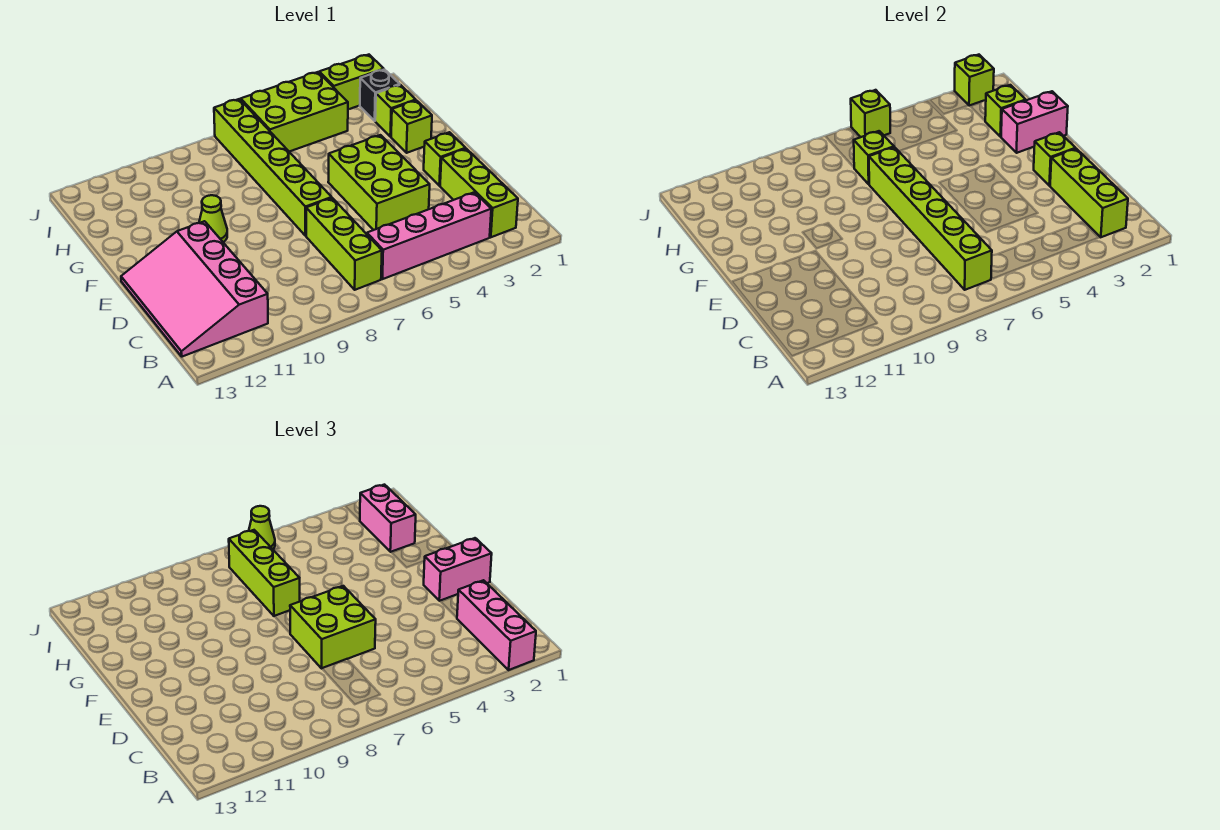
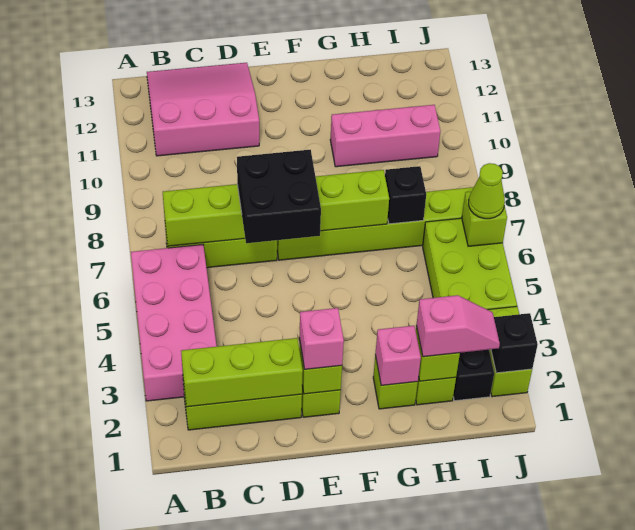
pink 1x3 brick [457,580,536,670] -> pink 1x3 brick moved to [330,105,440,167]
pink 1x4 brick [367,192,491,279] -> pink 2x4 brick [131,245,217,401]
pink 3x4 slope [121,221,268,357] -> pink 3x3 slope [147,63,259,156]
lime 2x3 brick [328,135,430,230] -> none
lime 2x2 brick [290,586,376,668] -> black 2x2 brick [237,150,321,243]
pink 1x2 brick [424,538,492,601] -> pink 1x1 brick [299,308,344,369]
lime 1x1 cone [199,195,227,242] -> none
pink 1x2 brick [1001,91,1068,153] -> pink 1x1 brick [375,326,421,385]
lime 1x3 brick [229,530,300,616] -> none
pink 1x2 brick [360,485,416,552] -> pink 1x2 slope [416,295,500,357]
lime 1x1 brick [854,131,894,184] -> black 1x1 brick [385,166,426,224]
lime 1x1 brick [955,55,994,106] -> black 1x1 brick [491,313,538,373]

